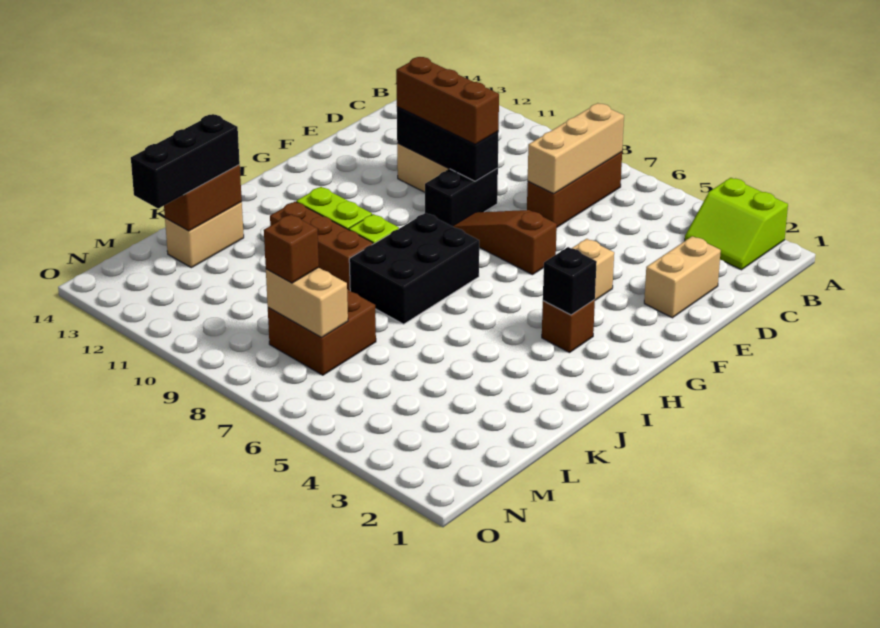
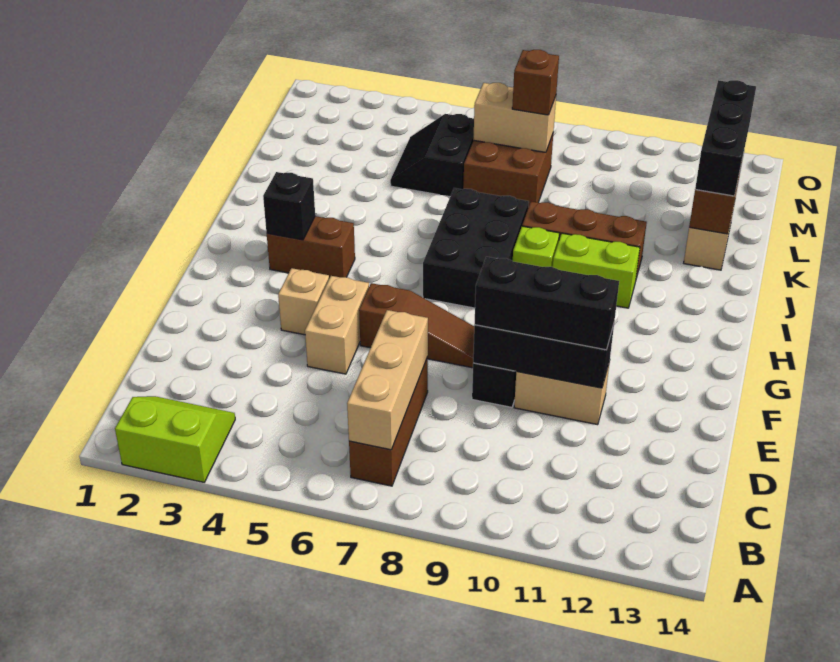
tan 1x2 brick [644,236,721,318] -> tan 1x2 brick moved to [305,276,369,374]
brown 1x3 brick [396,57,499,144] -> black 1x3 brick [474,257,619,350]
brown 1x1 brick [542,300,595,353] -> brown 1x2 brick [267,216,355,278]
none -> black 2x2 slope [390,114,474,197]

